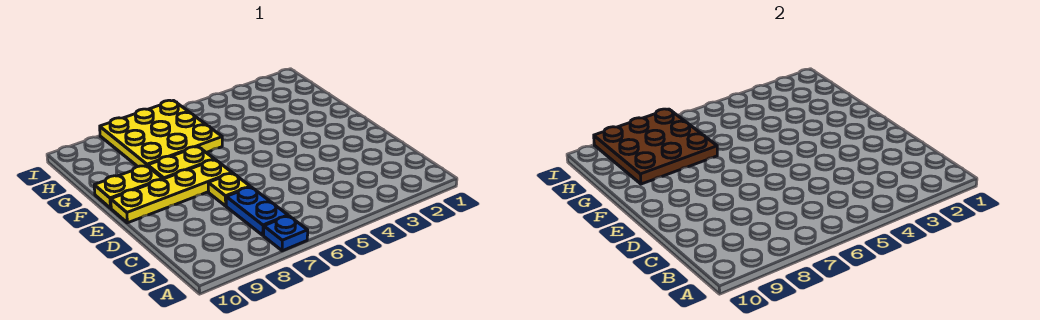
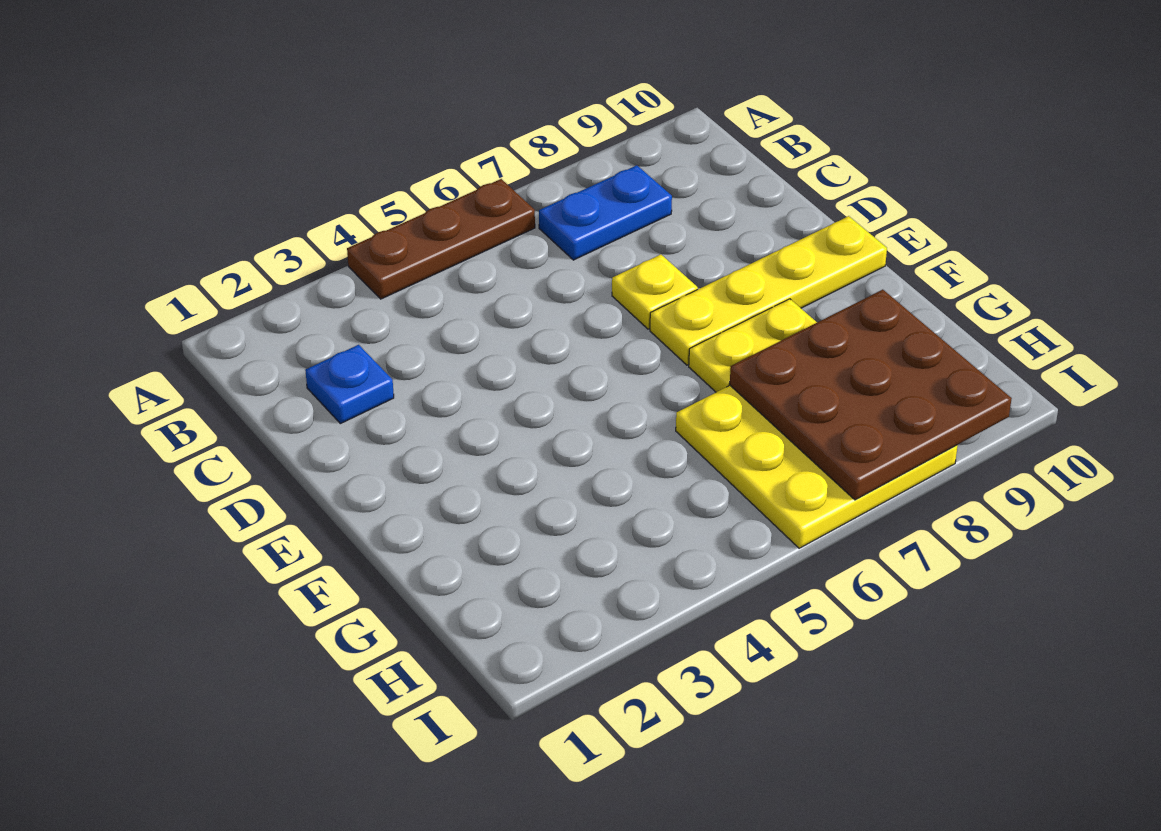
none -> brown 1x3 plate [347,179,535,299]
blue 1x1 plate [264,216,308,251] -> blue 1x1 plate moved to [305,345,394,424]
blue 1x2 plate [226,187,288,235] -> blue 1x2 plate turned to [539,165,672,260]
yellow 1x2 plate [94,166,162,208] -> none

